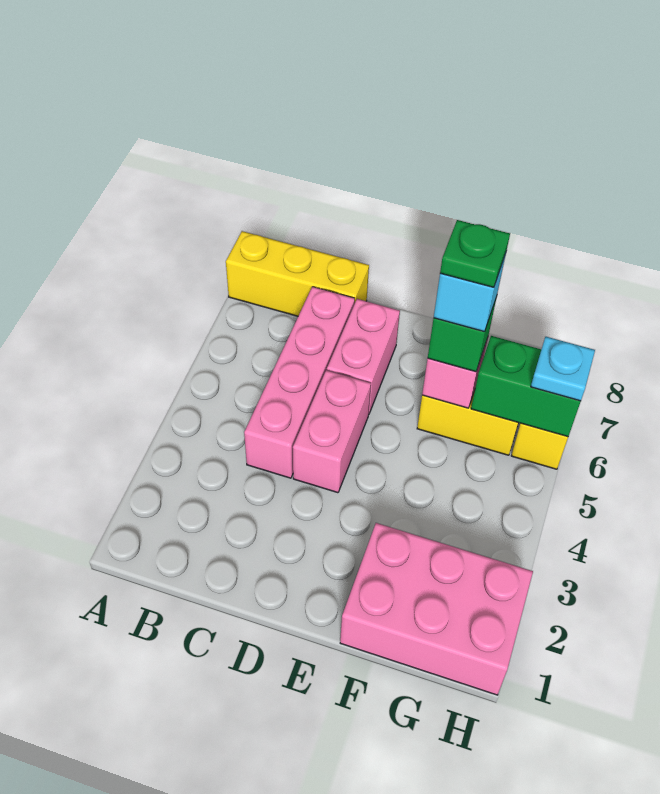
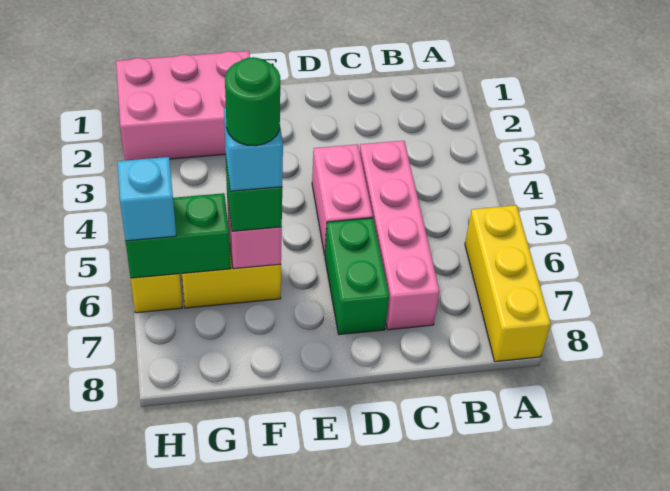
yellow 1x3 brick [226,231,369,316] -> yellow 1x3 brick turned to [465,205,551,362]
pink 1x2 brick [327,299,400,415] -> green 1x2 brick [325,218,389,335]
green 1x1 plate [440,220,510,287] -> green 1x1 round brick [225,57,280,146]
cyan 1x1 plate [531,337,595,401] -> cyan 1x1 brick [118,157,176,241]

